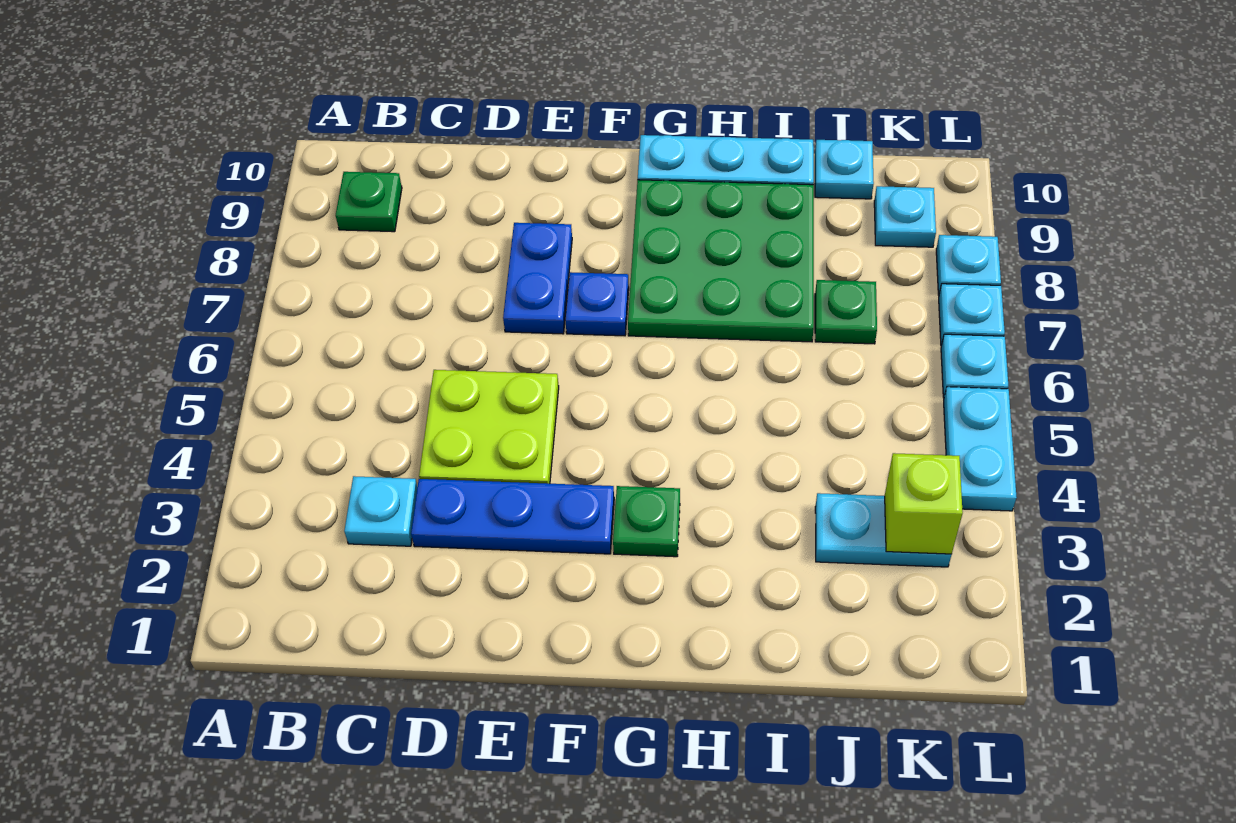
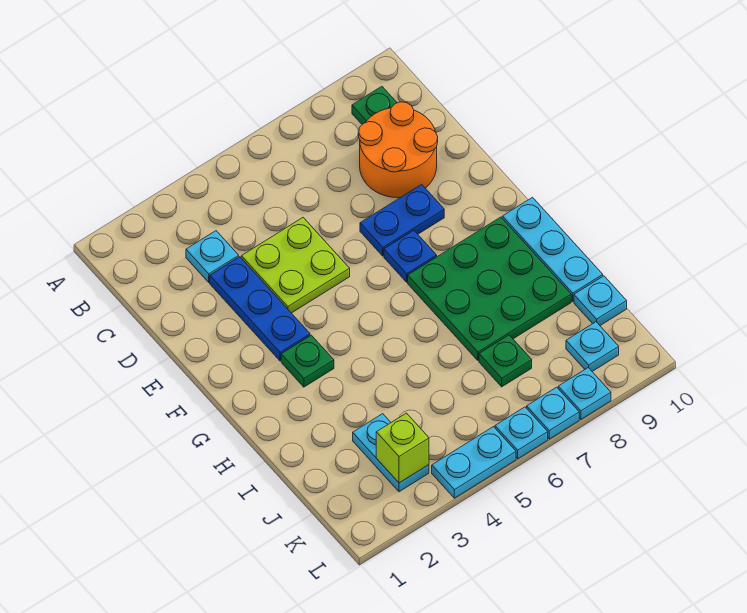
none -> orange 2x2 round brick [359,102,438,198]

